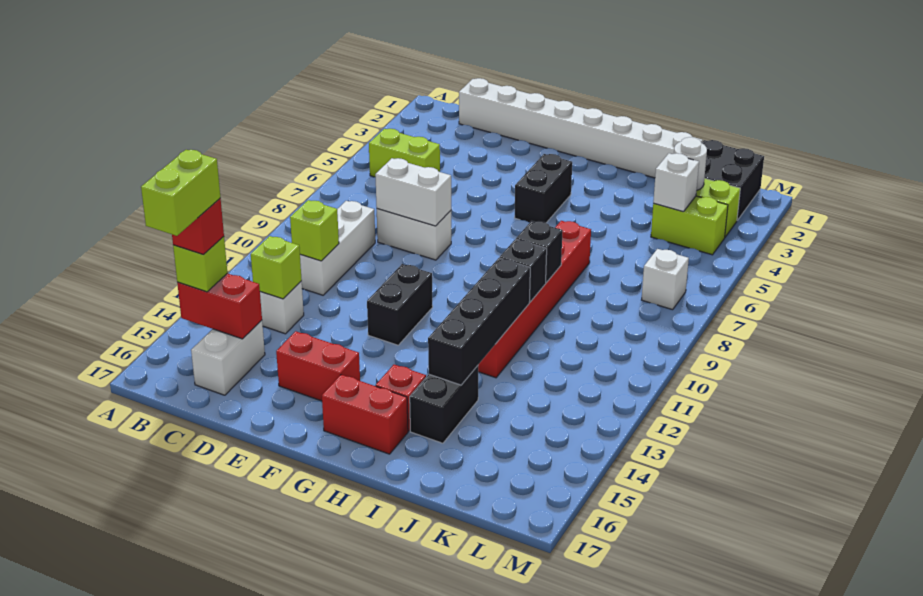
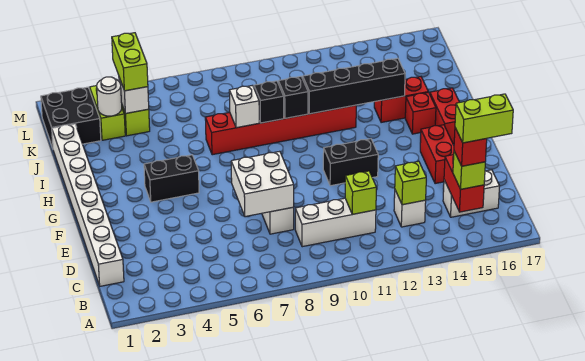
lime 1x2 brick [369,129,440,177] -> lime 1x2 brick moved to [112,33,148,91]
white 1x2 brick [375,158,451,226] -> white 2x2 brick [231,151,294,217]
black 1x2 brick [410,366,478,443] -> red 1x2 brick [374,77,428,123]
white 1x1 brick [642,249,689,310] -> white 1x1 brick moved to [229,85,259,128]

